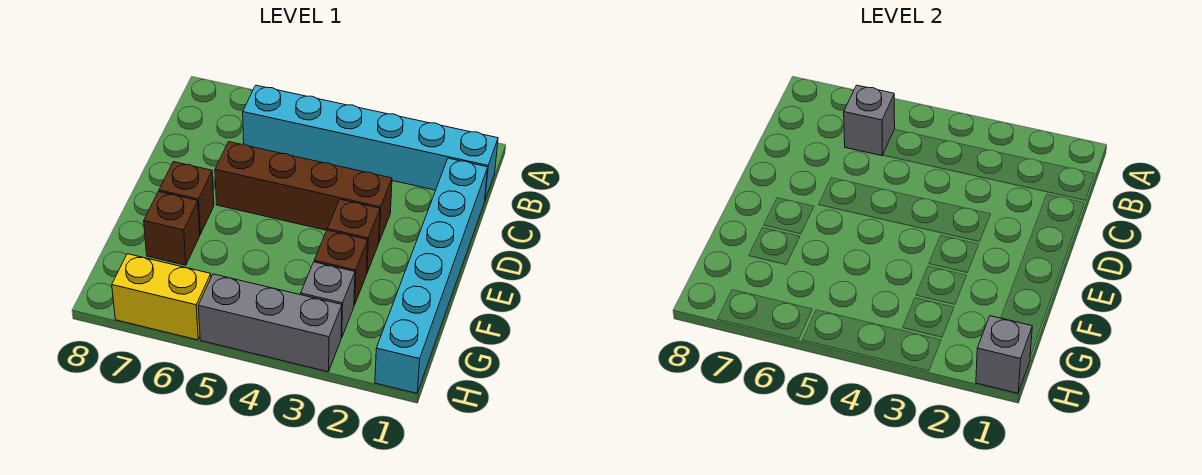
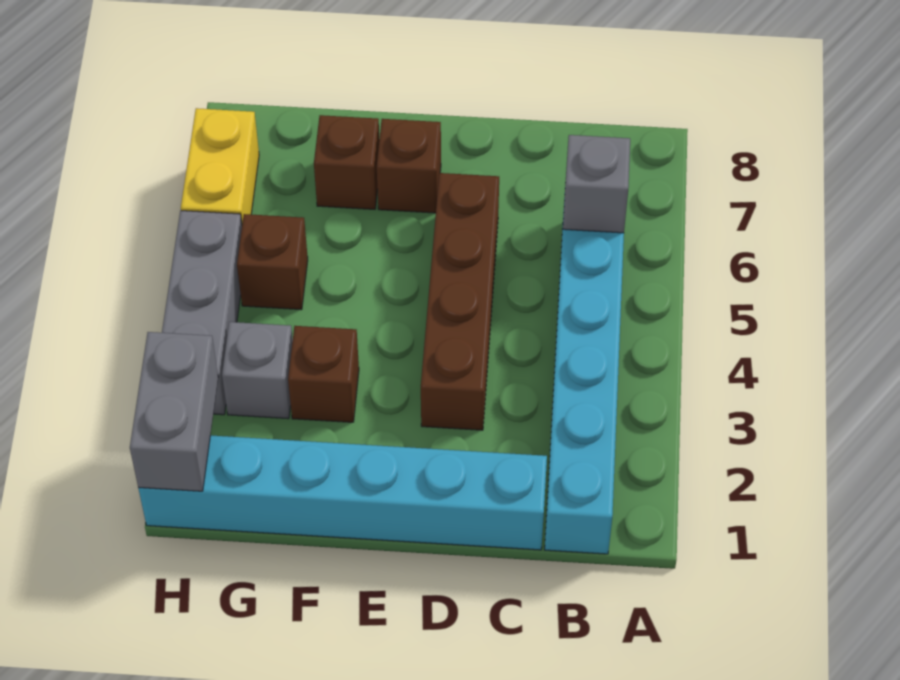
brown 1x1 brick [327,199,380,272] -> brown 1x1 brick moved to [237,214,308,310]
grey 1x1 brick [976,316,1032,393] -> grey 1x2 brick [130,332,218,491]

